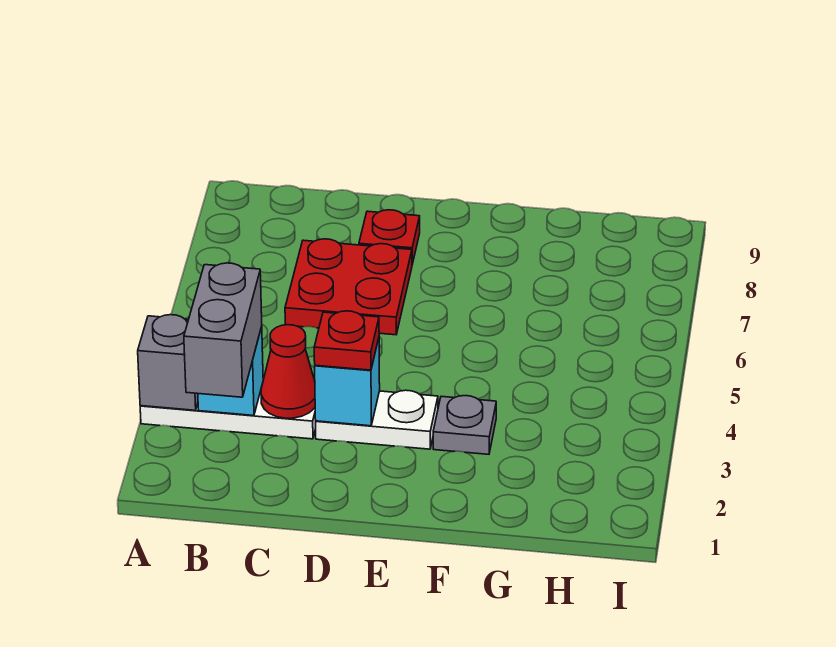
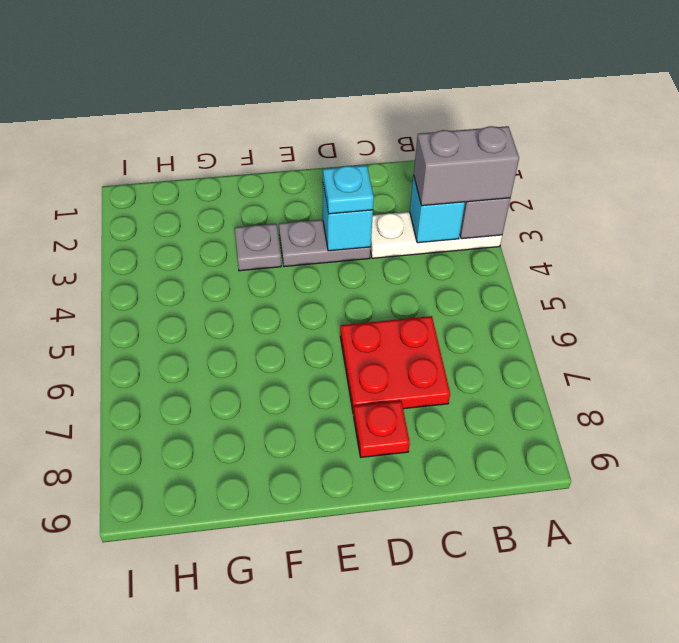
grey 1x2 brick [184,263,262,397] -> grey 1x2 brick turned to [414,126,519,206]
red 1x1 cone [261,325,315,418] -> none
white 1x2 plate [316,390,438,449] -> grey 1x2 plate [279,220,371,267]
red 1x1 plate [314,311,379,370] -> cyan 1x1 plate [323,165,374,214]

